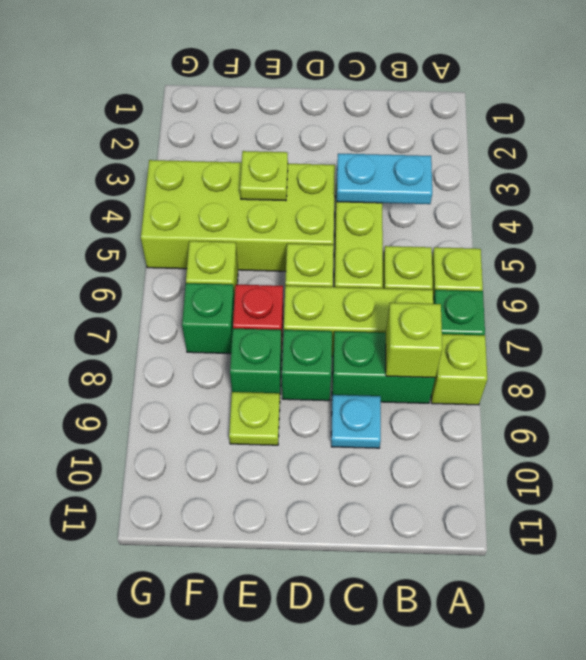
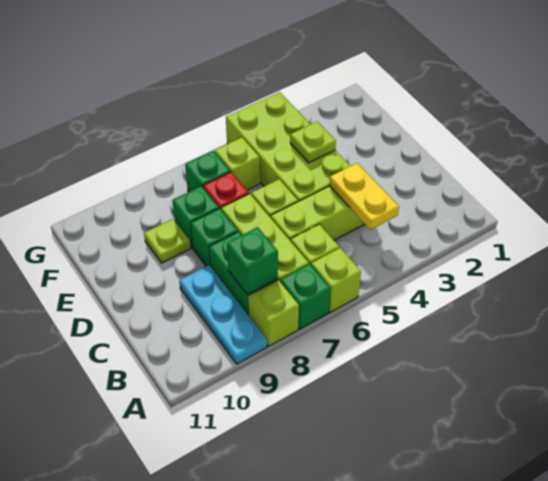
cyan 1x2 plate [337,153,432,204] -> yellow 1x2 plate [329,163,399,230]
lime 1x1 brick [386,303,442,378] -> green 1x1 brick [227,227,278,295]
cyan 1x1 plate [331,395,381,448] -> cyan 1x3 plate [179,265,267,364]

